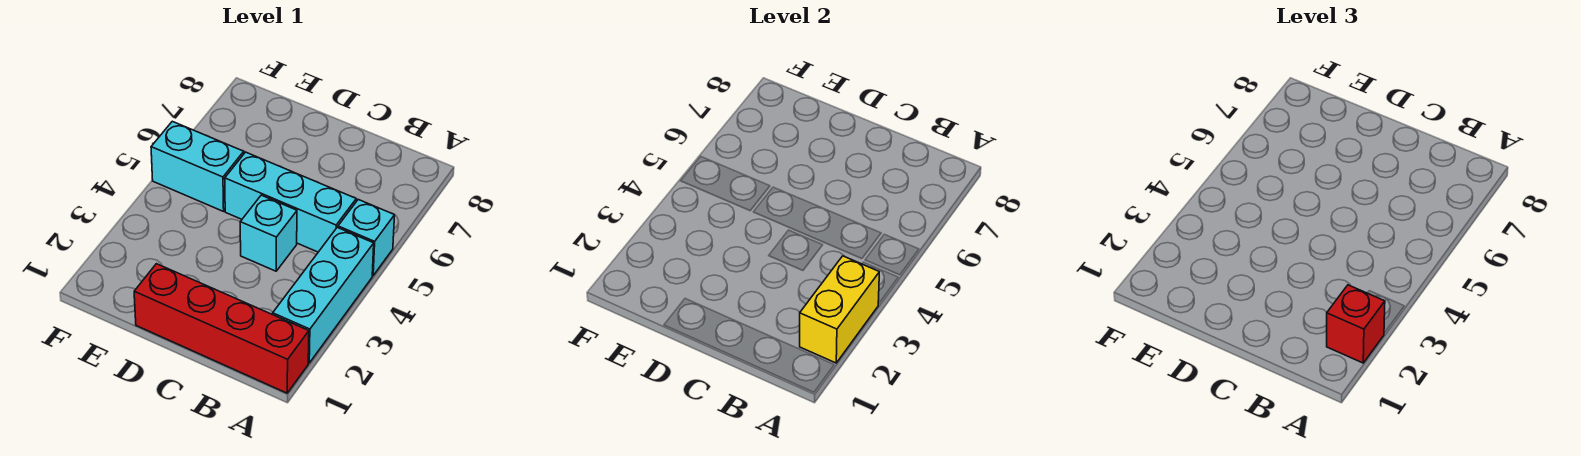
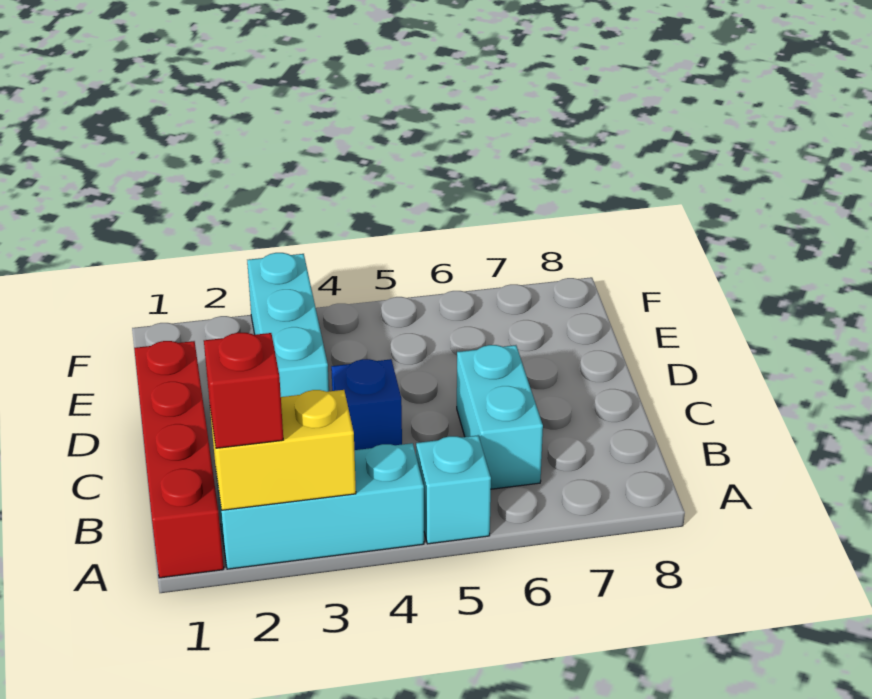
cyan 1x3 brick [225,152,356,252] -> cyan 1x3 brick moved to [247,253,329,397]
cyan 1x1 brick [240,195,297,271] -> blue 1x1 brick [331,359,402,450]
cyan 1x2 brick [151,121,244,211] -> cyan 1x2 brick moved to [457,345,543,489]

